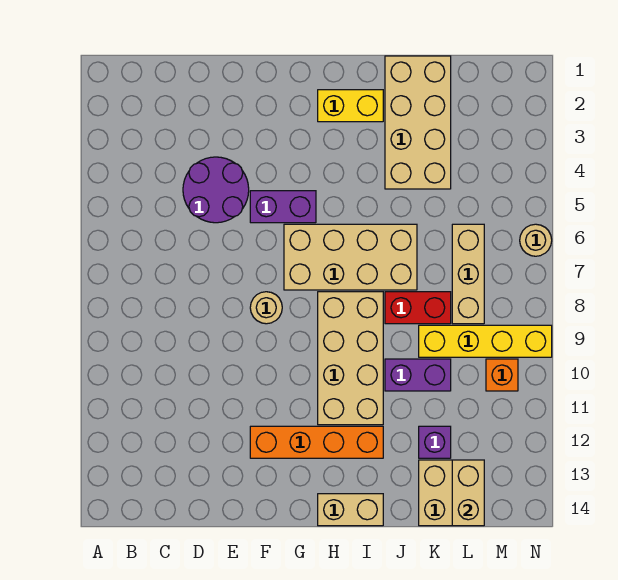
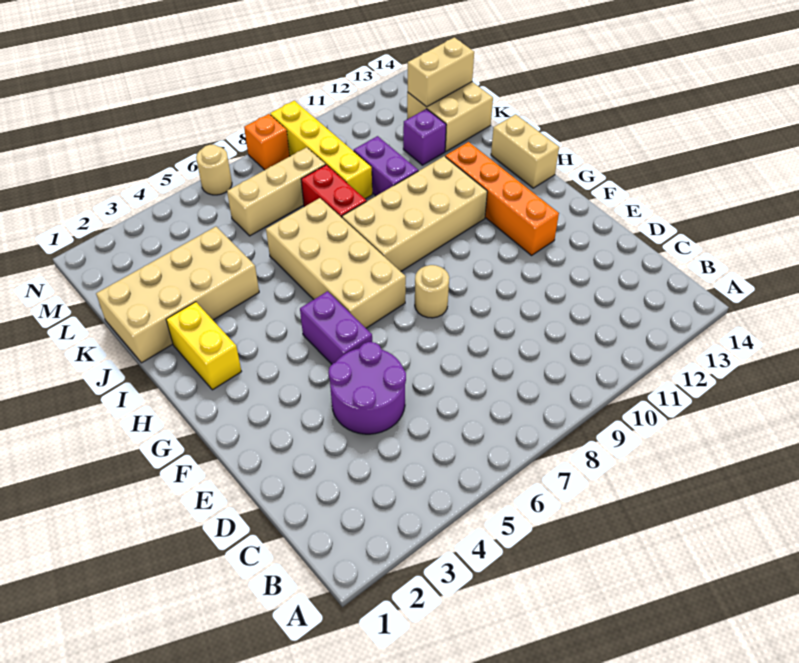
orange 1x1 brick [486,359,518,391] -> orange 1x1 brick moved to [244,114,290,170]

